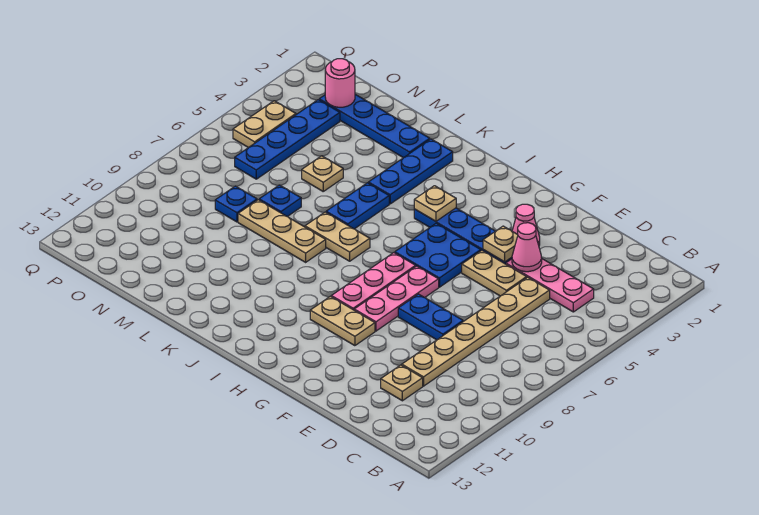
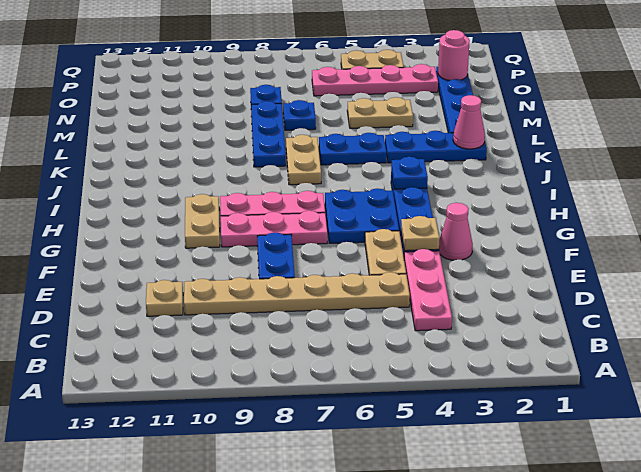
pink 1x1 cone [512,223,542,272] -> pink 1x1 cone moved to [453,95,485,149]
tan 1x1 plate [414,186,456,221] -> blue 1x1 plate [391,157,428,189]
tan 1x3 plate [238,200,326,262] -> blue 1x3 plate [251,101,286,167]
tan 1x1 plate [302,156,343,191] -> tan 1x2 plate [347,97,413,128]
blue 1x4 plate [235,100,340,179] -> pink 1x4 plate [312,64,438,96]

